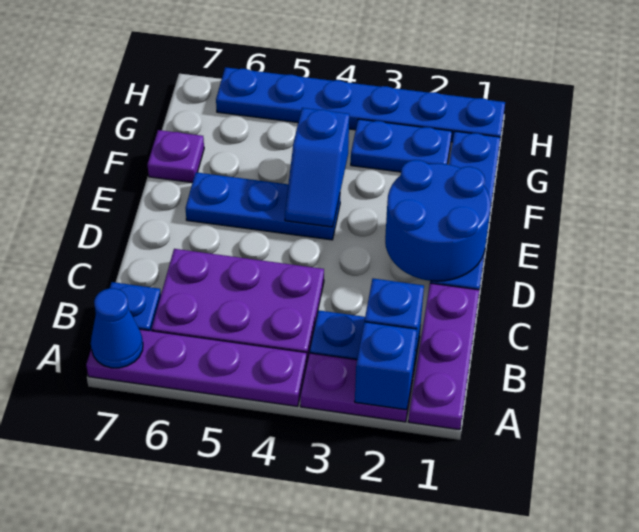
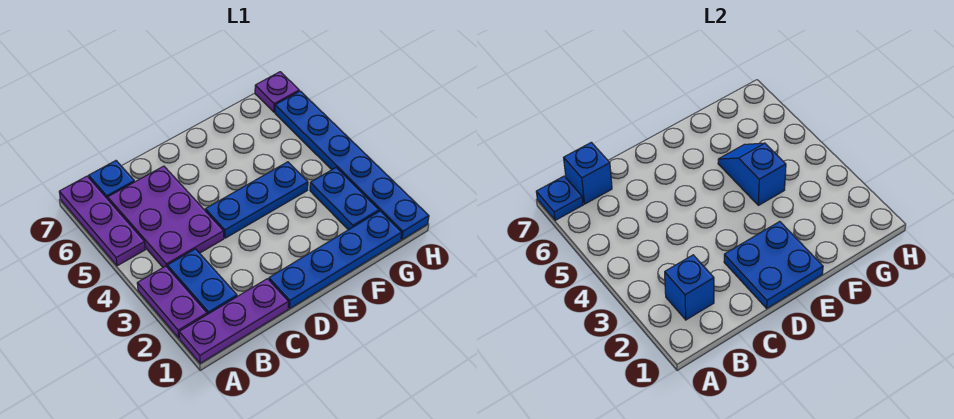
blue 1x1 brick [355,322,417,410] -> blue 1x1 brick moved to [564,142,612,204]
purple 1x4 plate [86,329,307,407] -> purple 1x3 plate [59,176,145,266]
blue 1x1 cone [91,288,143,368] -> blue 1x1 plate [536,176,583,220]
blue 2x2 round brick [385,160,491,281] -> blue 2x2 plate [724,222,823,308]
blue 1x3 plate [185,172,340,240] -> blue 1x3 plate turned to [205,162,308,238]
blue 1x2 slope [285,108,349,227] -> blue 1x2 slope turned to [718,143,786,205]
purple 1x1 plate [147,130,204,183] -> purple 1x1 plate moved to [255,72,299,112]

